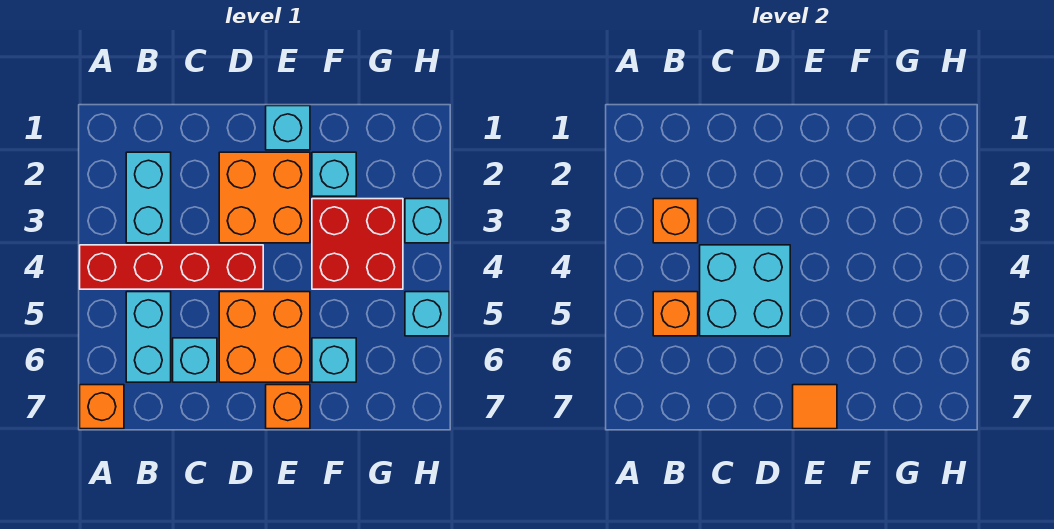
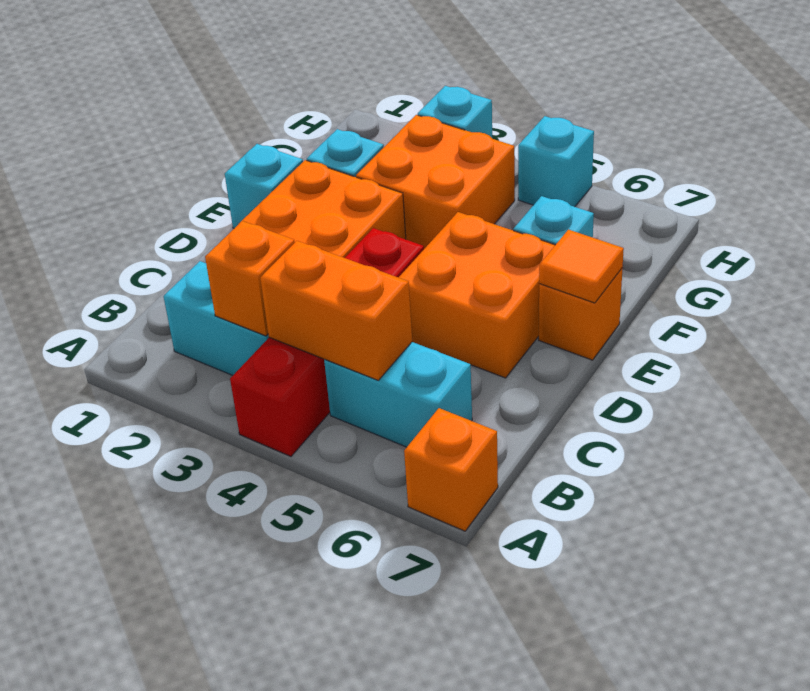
orange 1x1 brick [653,292,698,336] -> orange 1x2 brick [260,241,412,380]
cyan 2x2 brick [700,245,790,336] -> none
cyan 1x1 brick [173,338,217,382] -> none
red 2x2 brick [312,199,403,289] -> orange 2x2 brick [356,115,515,249]

